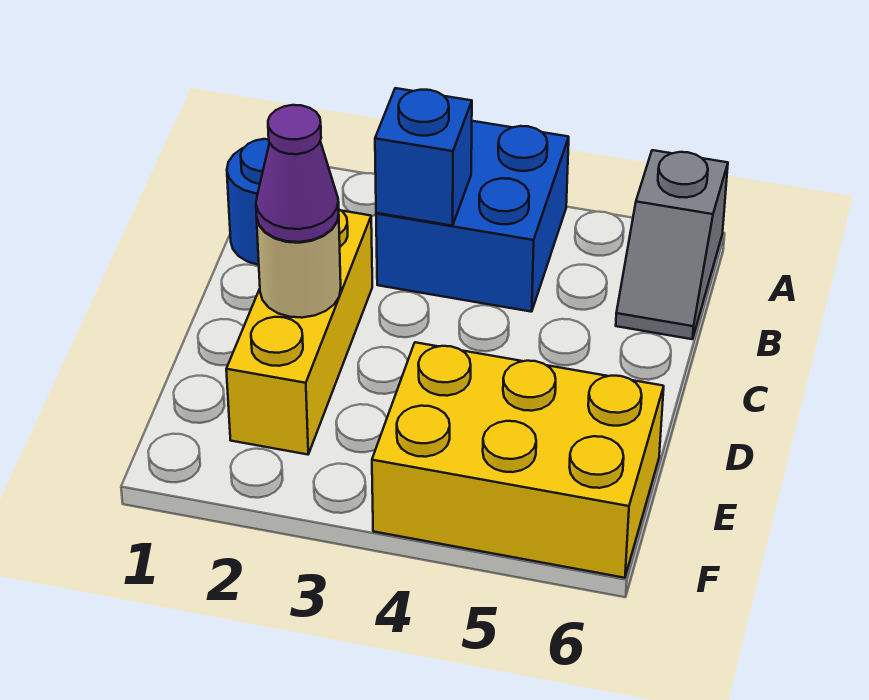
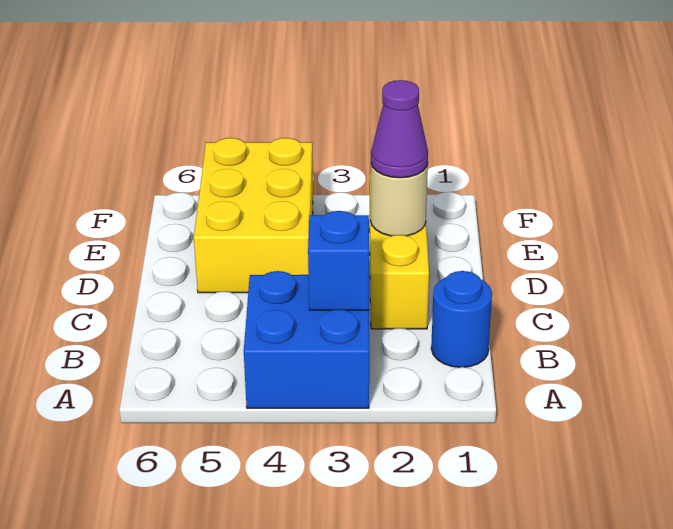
grey 1x2 slope [616,150,728,339] -> none
yellow 2x3 brick [372,342,664,578] -> yellow 2x3 brick turned to [194,138,313,293]

